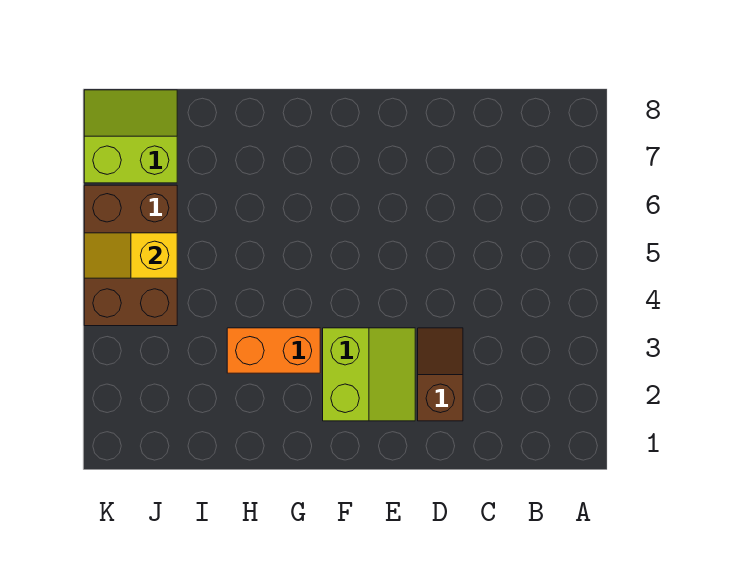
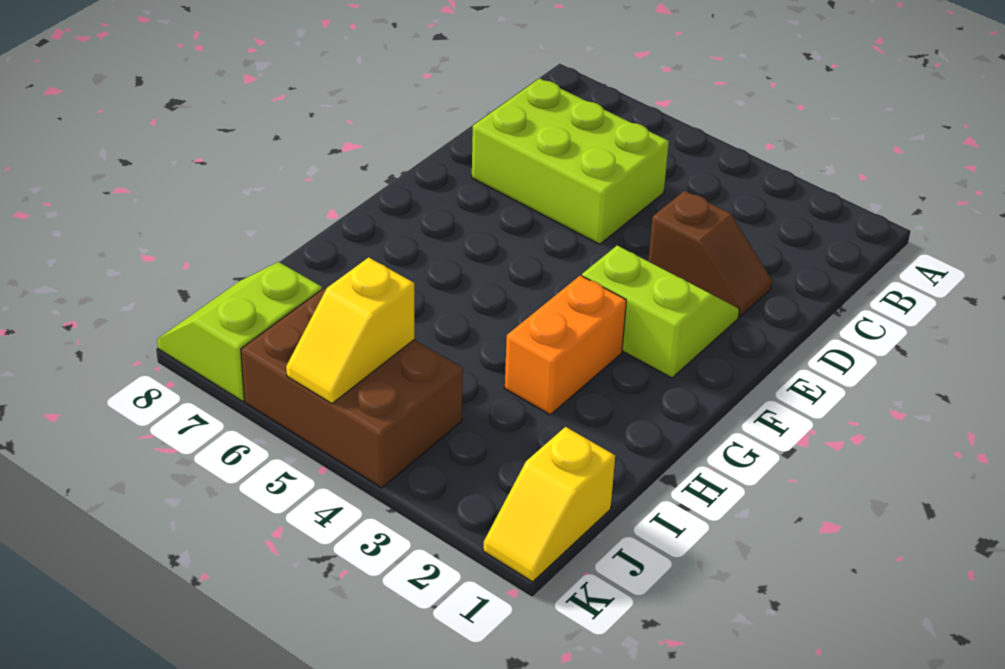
none -> lime 2x3 brick [472,78,669,244]
brown 1x2 slope [418,328,463,421] -> brown 1x2 slope turned to [648,191,772,317]
none -> yellow 1x2 slope [483,427,615,582]

